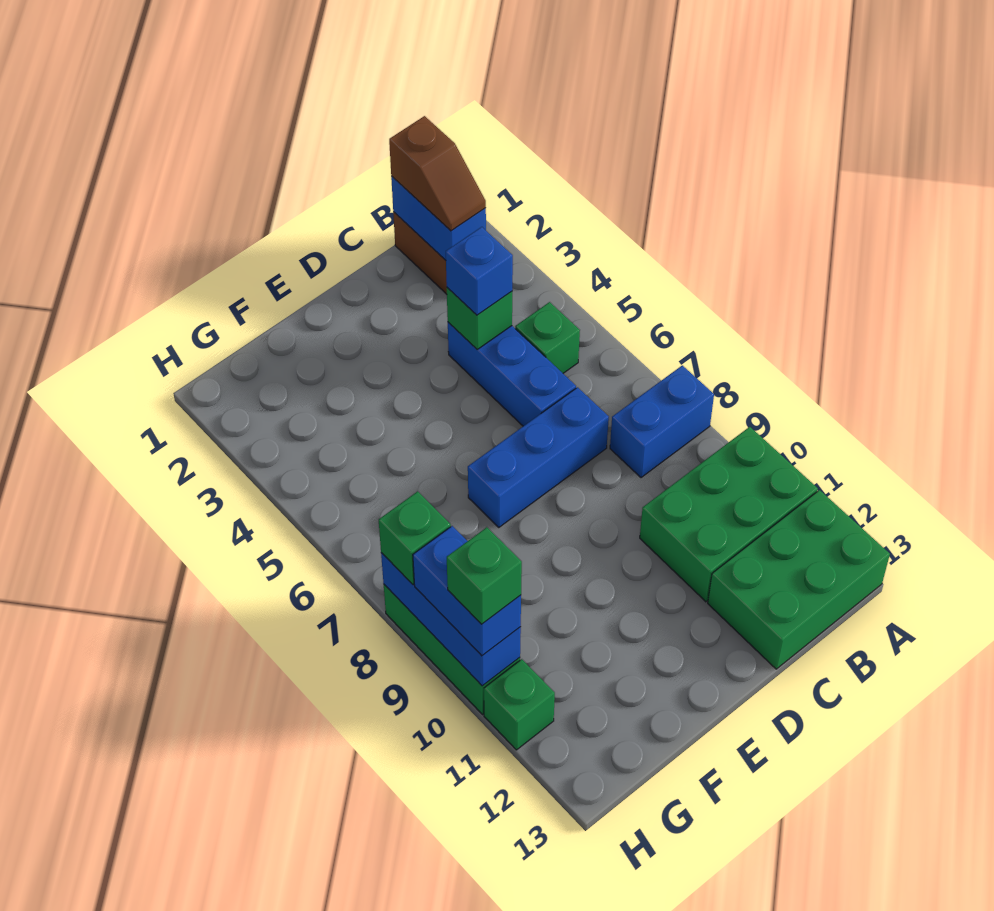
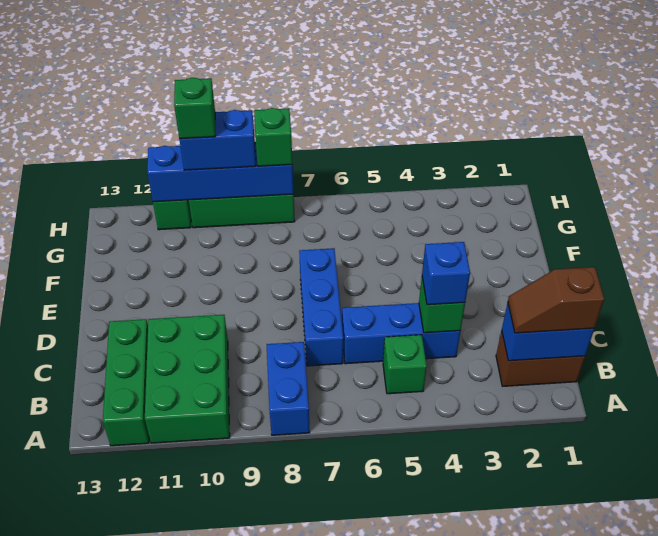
green 2x3 brick [708,490,890,669] -> green 1x3 brick [103,319,149,446]
blue 1x3 brick [381,553,521,686] -> blue 1x4 brick [147,142,294,202]

